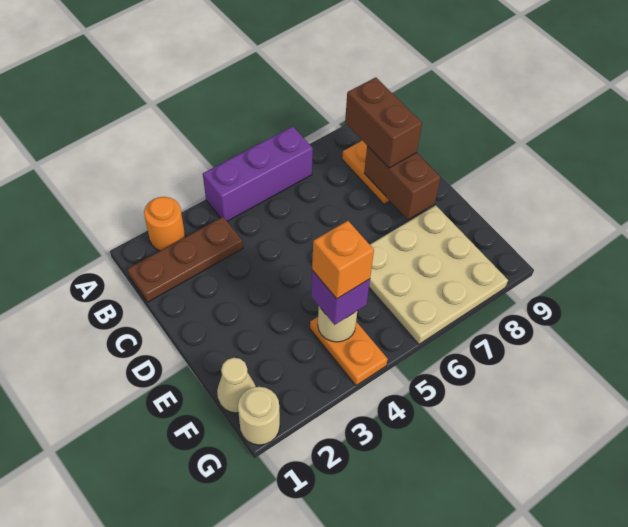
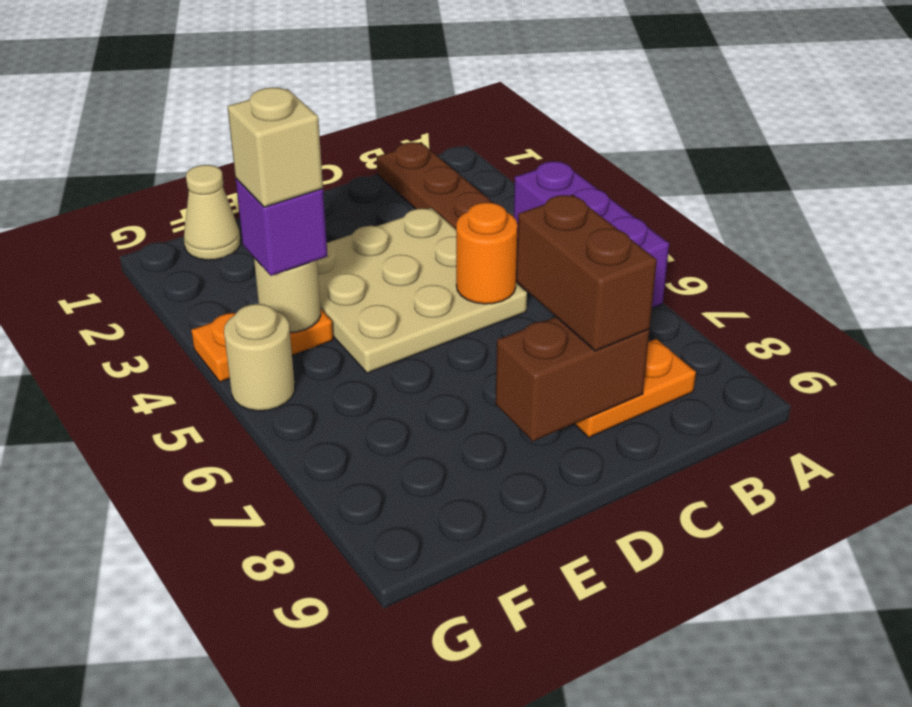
orange 1x1 round brick [144,197,185,251] -> orange 1x1 round brick moved to [456,202,518,304]
brown 1x2 brick [345,77,422,168] -> brown 1x2 brick turned to [516,195,657,351]
tan 3x3 plate [369,205,508,344] -> tan 3x3 plate moved to [317,208,527,373]
orange 1x1 brick [312,221,374,299] -> tan 1x1 brick [228,88,323,207]
tan 1x1 round brick [238,387,280,445] -> tan 1x1 round brick moved to [224,304,295,411]

